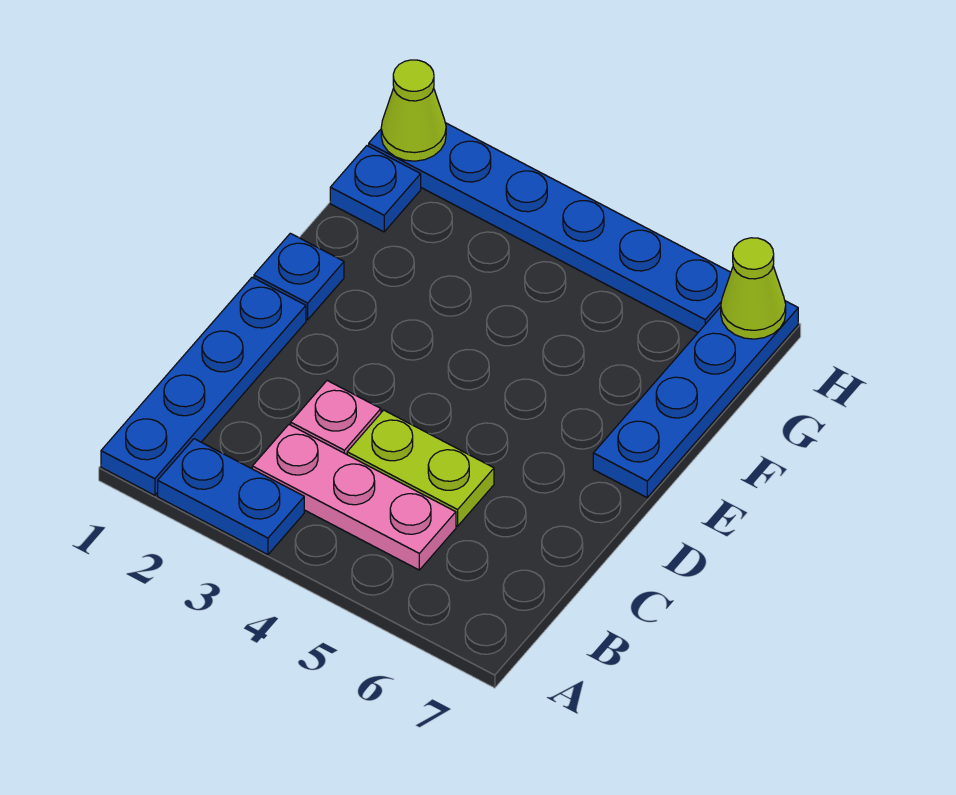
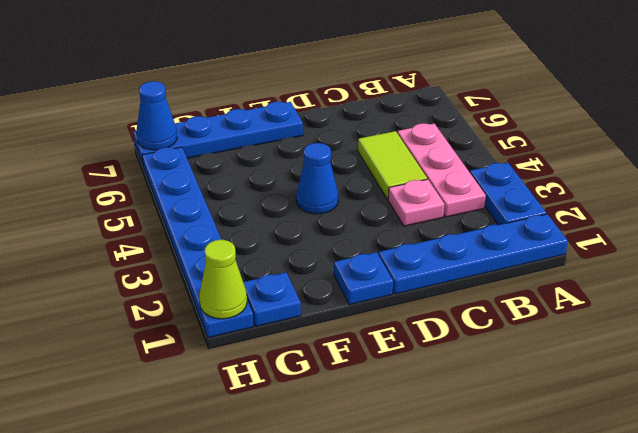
lime 1x2 plate [347,410,494,526] -> lime 1x2 tile [358,131,427,199]
none -> blue 1x1 cone [296,143,338,214]
lime 1x1 cone [721,238,786,339] -> blue 1x1 cone [136,81,177,150]

